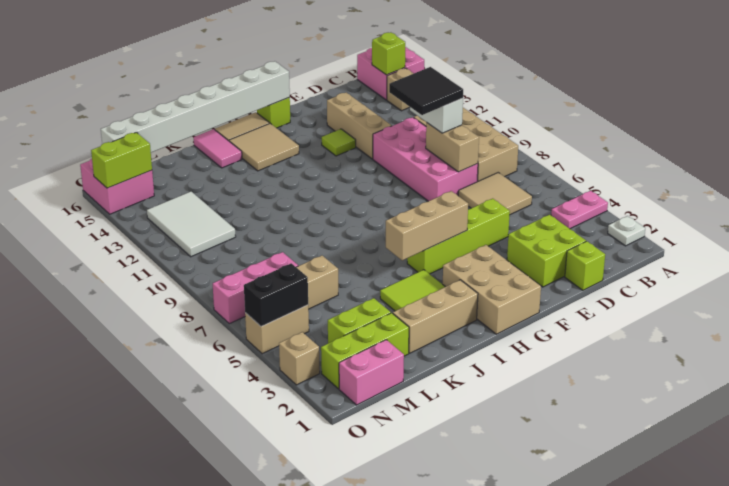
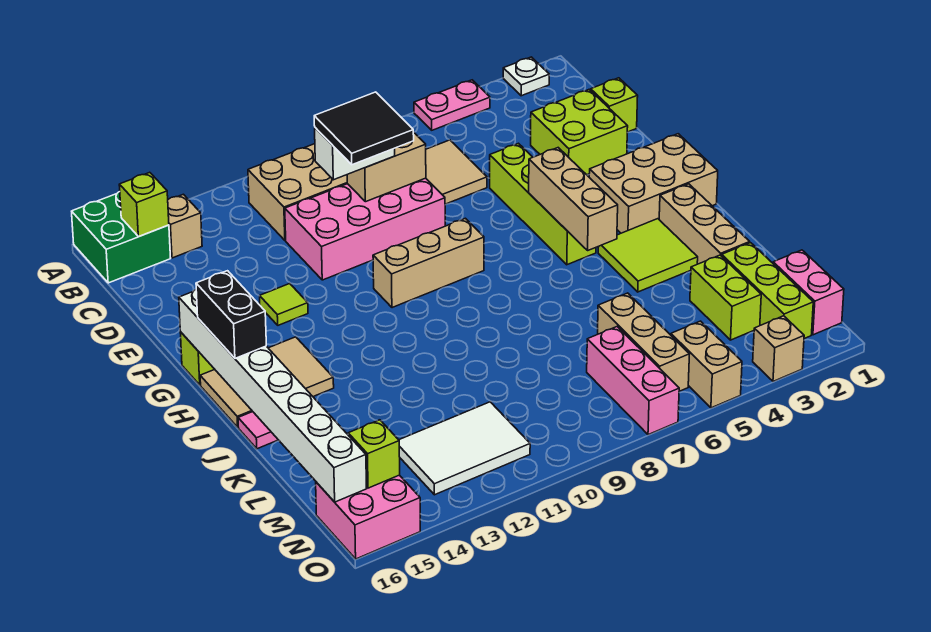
pink 1x2 plate [551,191,608,229] -> pink 1x2 plate turned to [414,80,490,130]
pink 2x2 brick [357,47,424,100] -> green 2x2 brick [72,192,171,283]
tan 1x3 brick [327,93,392,159] -> tan 1x3 brick moved to [373,218,484,308]
black 1x2 brick [244,263,308,327] -> black 1x2 brick moved to [196,271,266,358]
lime 1x2 brick [91,132,152,188] -> lime 1x1 brick [348,420,400,488]

